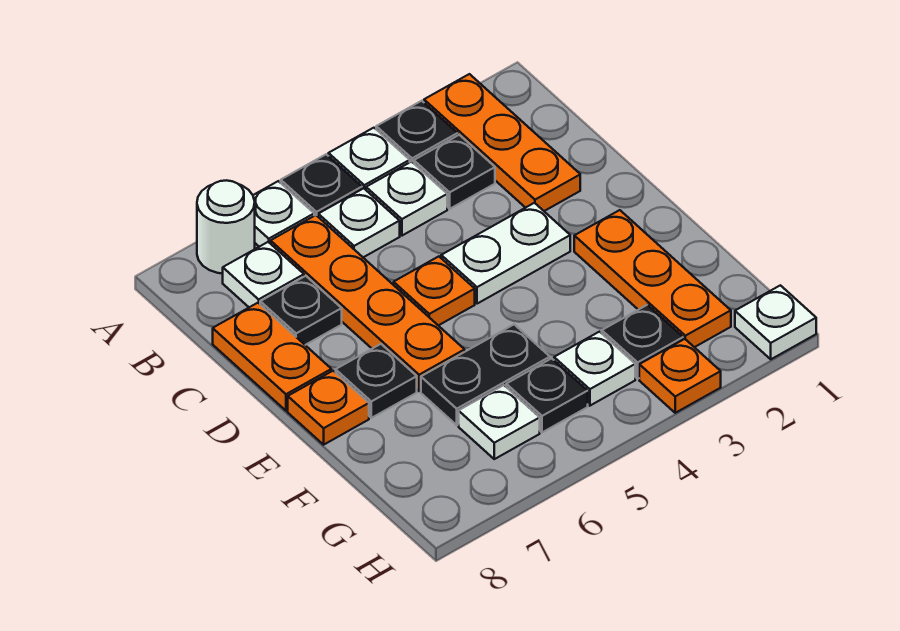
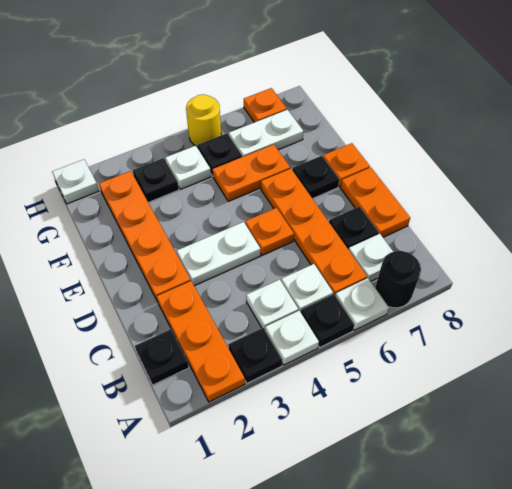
white 1x1 round brick [197,180,255,273] -> black 1x1 round brick [375,251,421,308]
black 1x1 plate [414,135,495,209] -> black 1x1 plate moved to [135,329,189,385]
orange 1x3 plate [574,210,731,347] -> orange 1x4 plate [99,171,191,302]
black 1x2 plate [421,325,550,425] -> orange 1x2 plate [213,144,290,201]
white 1x1 plate [459,385,540,459] -> white 1x2 plate [229,110,304,157]
orange 1x1 plate [639,339,721,413] -> orange 1x1 plate moved to [244,88,287,122]
none -> yellow 1x1 round brick [186,94,221,146]

